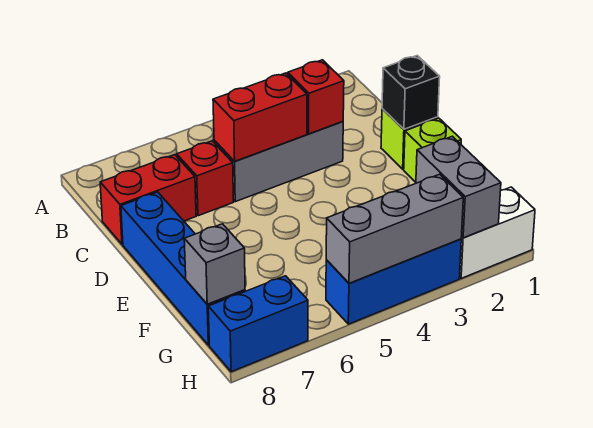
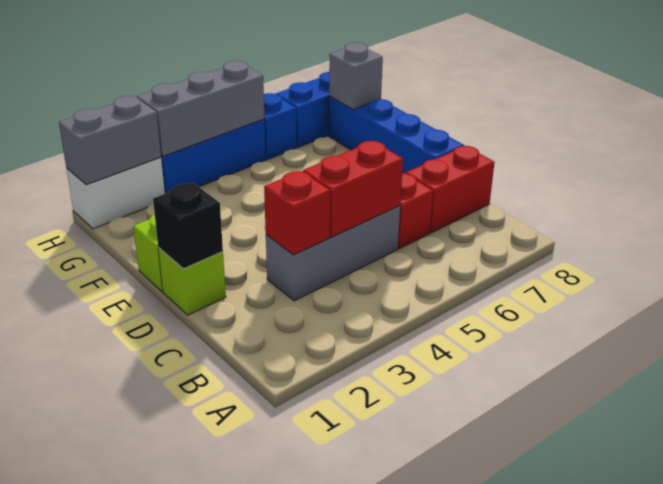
grey 1x2 brick [416,136,501,238] -> grey 1x2 brick turned to [59,96,161,185]
none -> blue 1x1 brick [264,93,297,159]

